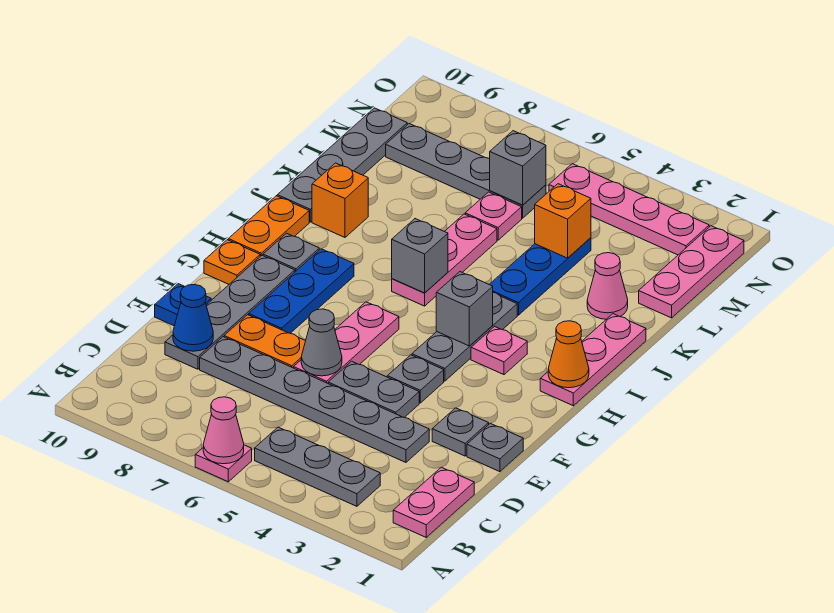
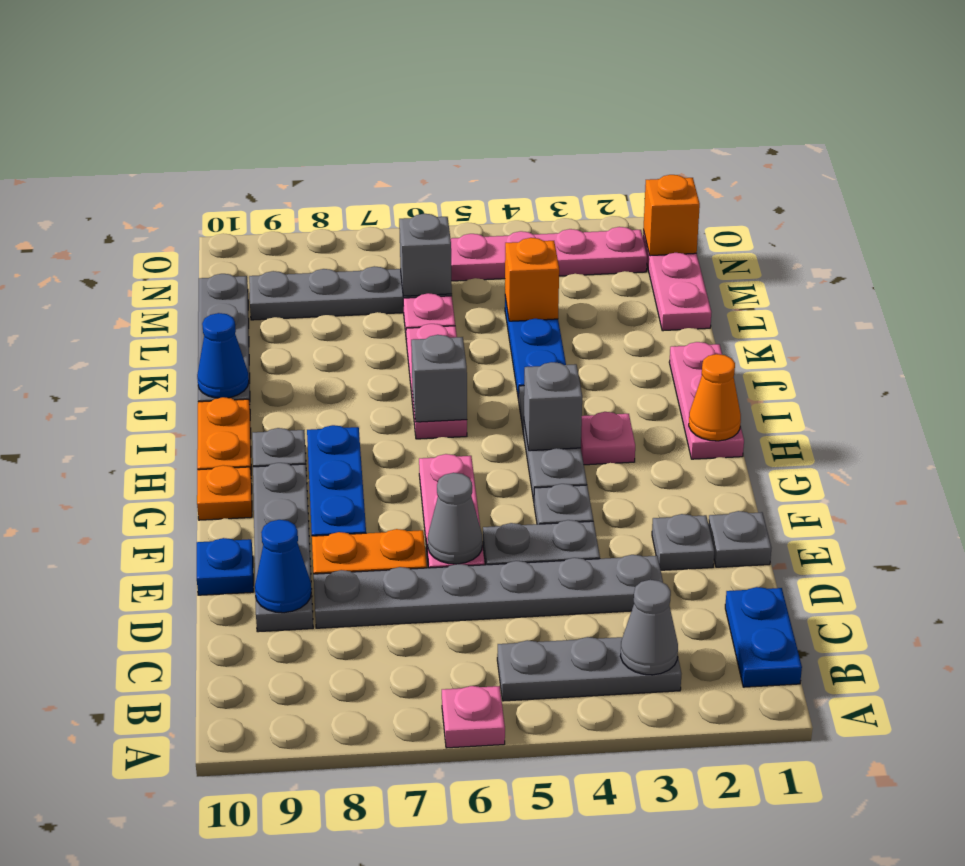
pink 1x1 cone [203,397,244,464] -> none
pink 1x2 plate [393,467,474,537] -> blue 1x2 plate [725,587,802,687]
none -> grey 1x1 cone [620,580,678,675]
orange 1x1 brick [312,163,368,237] -> orange 1x1 brick moved to [643,175,700,256]
none -> blue 1x1 cone [197,313,249,398]
pink 1x1 cone [587,253,628,319] -> none

